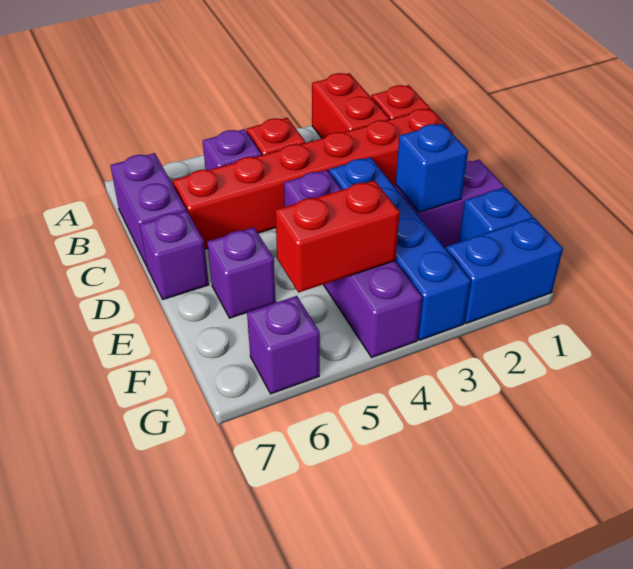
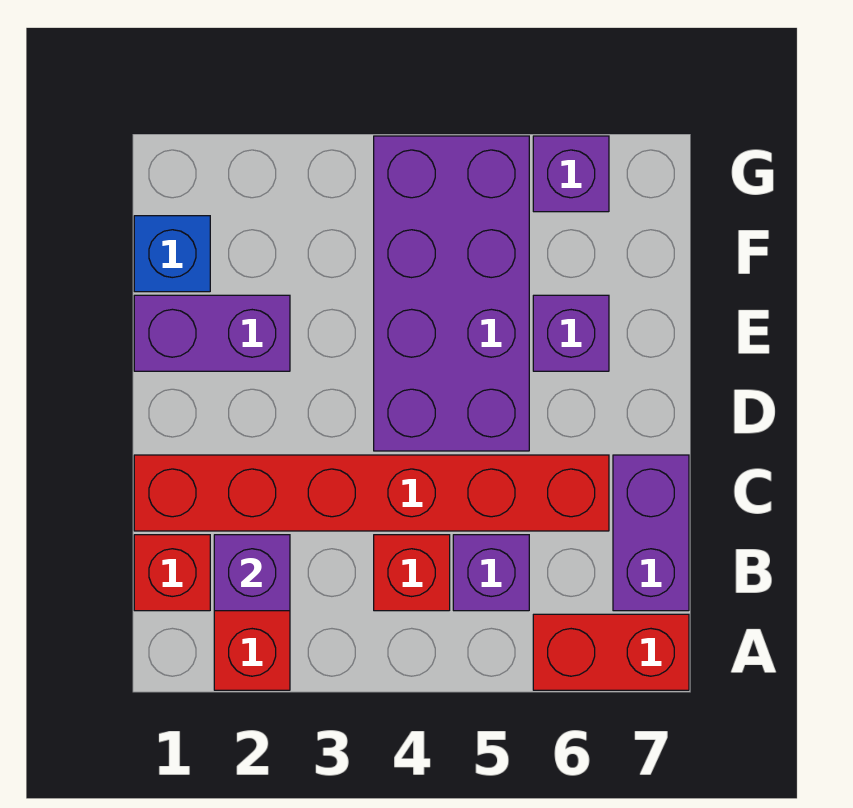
blue 1x4 brick [329,157,471,340] -> none
purple 1x4 brick [284,170,422,357] -> purple 2x4 brick [374,136,529,451]
purple 1x1 brick [140,210,209,299] -> purple 1x1 brick moved to [214,535,290,611]
blue 1x1 brick [396,123,468,212] -> none
red 1x2 brick [275,180,400,293] -> red 1x2 brick moved to [533,614,689,690]
blue 1x2 brick [446,218,563,323] -> none

